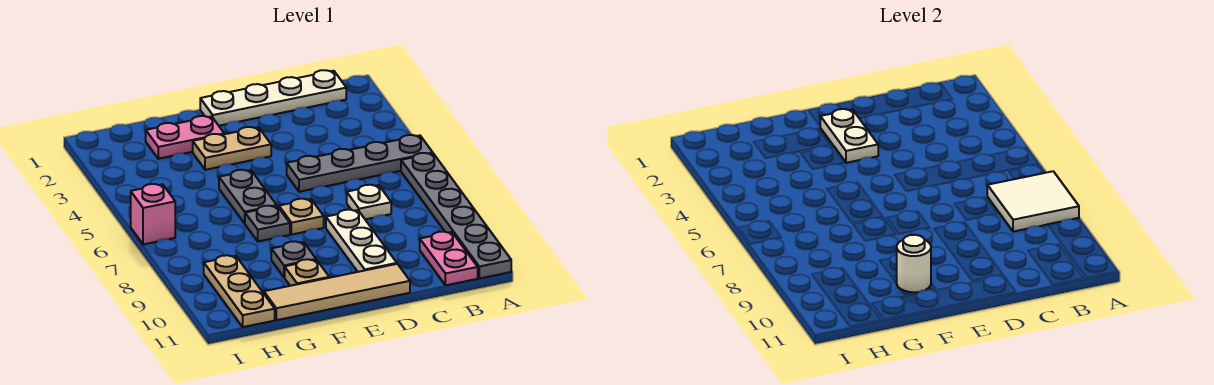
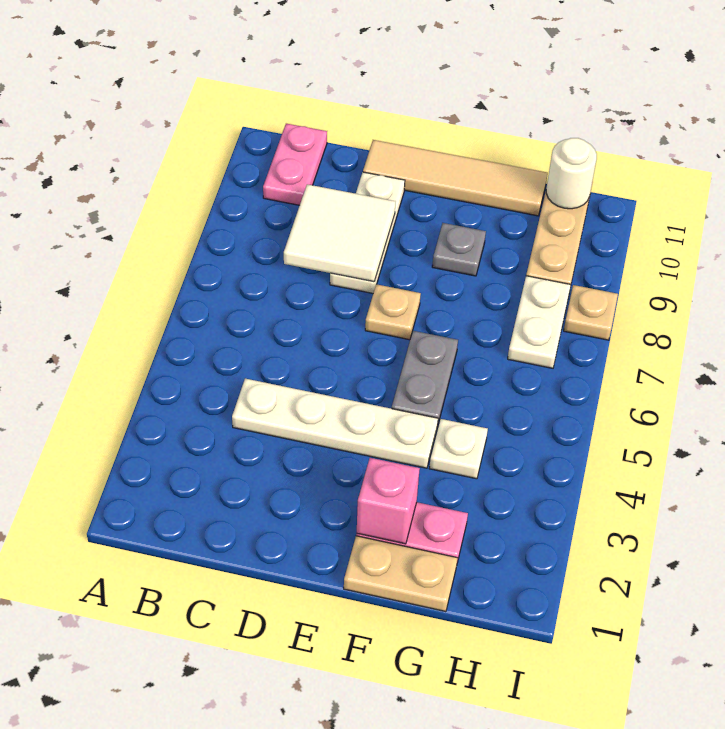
grey 1x4 plate [287,135,433,192] -> none
grey 1x6 plate [401,153,511,278] -> none
white 2x2 tile [987,171,1079,232] -> white 2x2 tile moved to [284,184,395,282]
white 1x4 plate [200,70,346,126] -> white 1x4 plate moved to [232,379,438,468]
white 1x1 plate [347,185,391,219] -> white 1x1 plate moved to [429,419,488,479]
white 1x2 plate [820,109,878,163] -> white 1x2 plate moved to [508,276,571,368]
tan 1x2 plate [193,127,271,170] -> tan 1x2 plate moved to [344,536,457,612]
grey 1x1 plate [245,206,290,241] -> none
tan 1x1 plate [285,259,329,286] -> tan 1x1 plate moved to [564,285,618,340]
white 1x1 round brick [897,235,931,292] -> white 1x1 round brick moved to [546,138,597,209]
pink 1x1 brick [131,184,175,244] -> pink 1x1 brick moved to [357,458,420,544]

